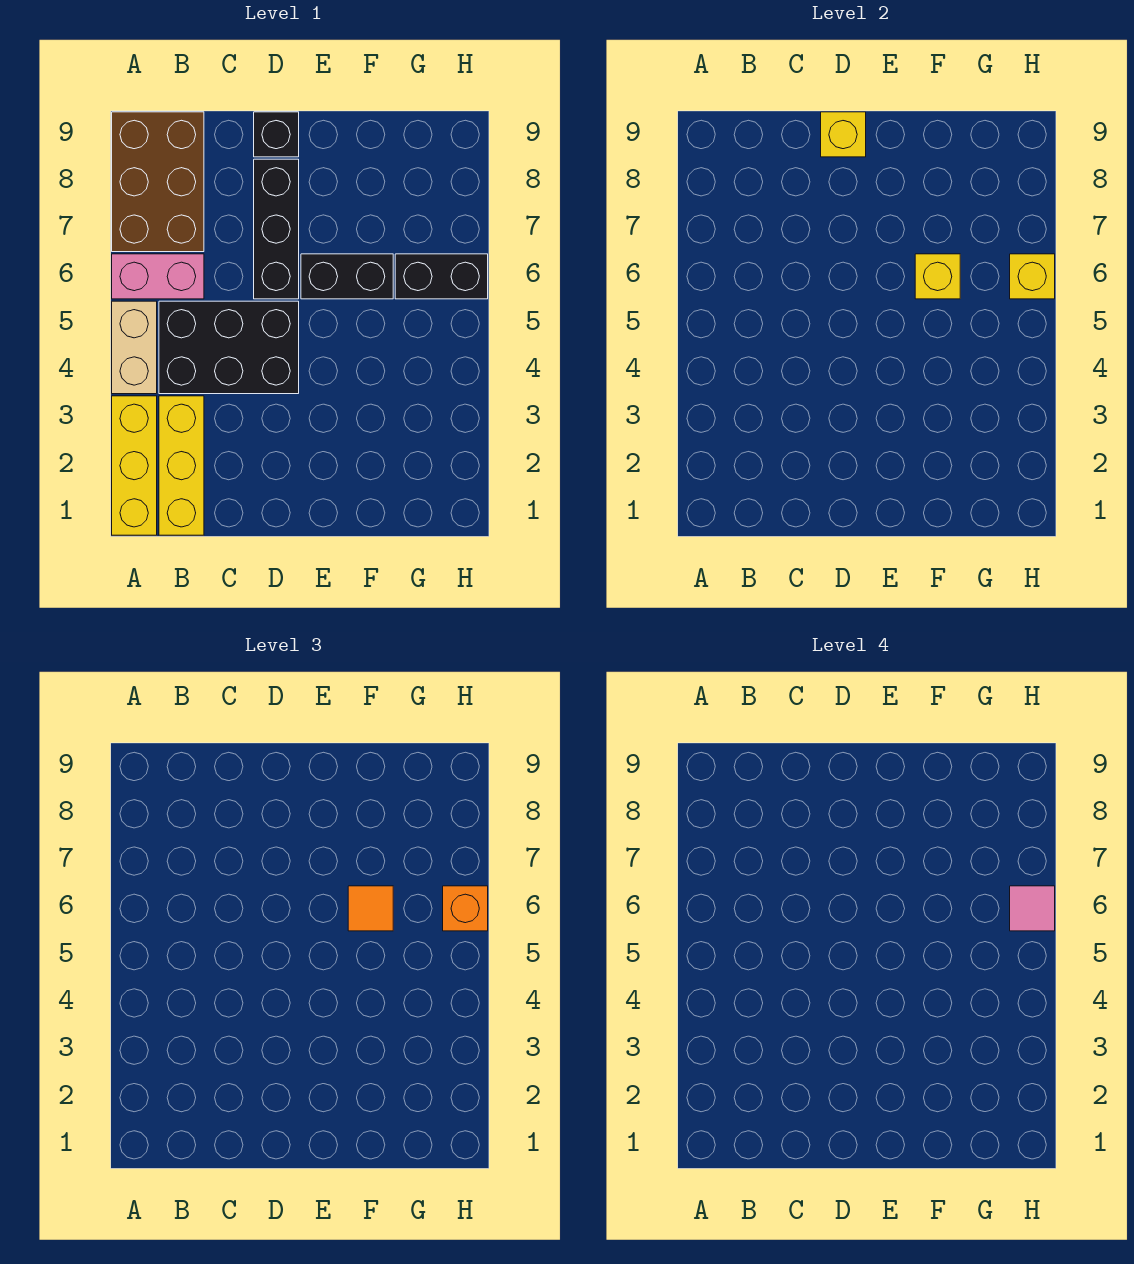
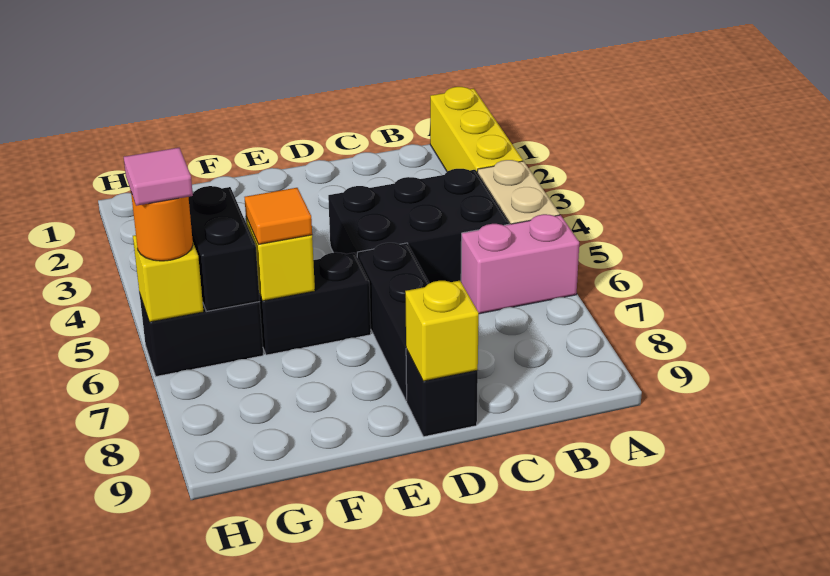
brown 2x3 brick [112,112,204,252] -> none
yellow 1x3 brick [159,396,204,535] -> none
none -> black 1x2 brick [189,186,260,311]
orange 1x1 brick [443,886,488,931] -> orange 1x1 round brick [131,193,193,261]

